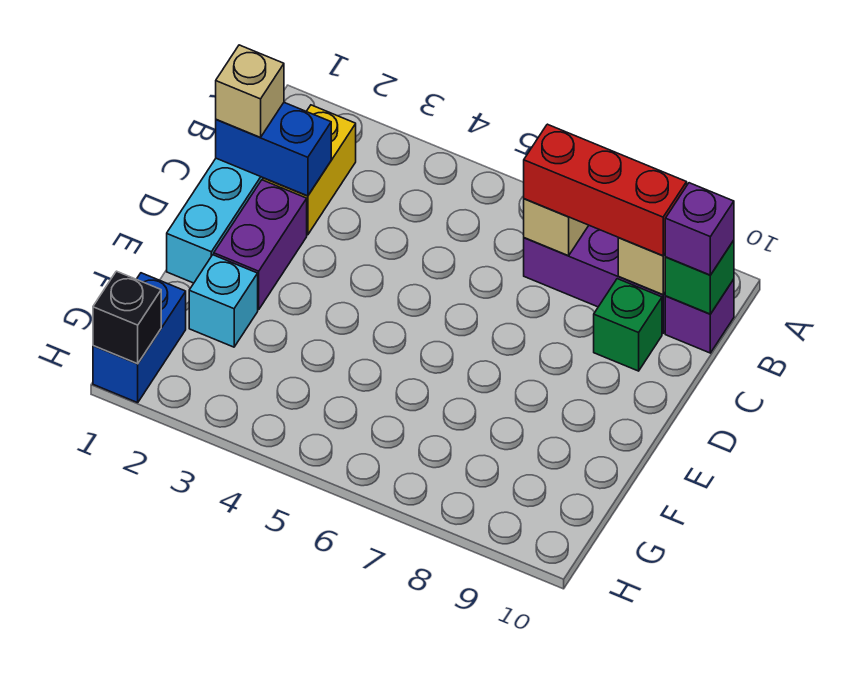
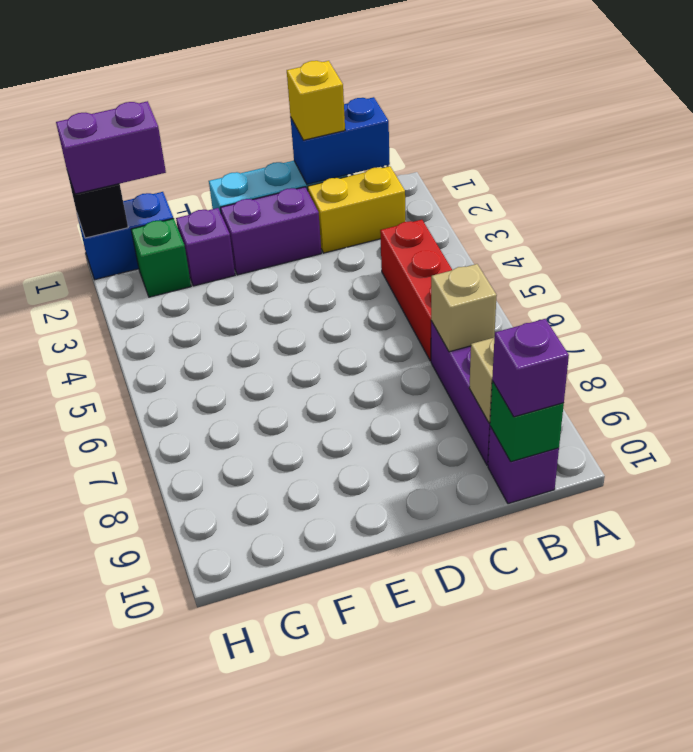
red 1x3 brick [524,124,687,256] -> red 1x3 brick moved to [380,220,452,361]
blue 1x2 brick [216,103,331,196] -> blue 1x2 brick turned to [290,97,390,184]
tan 1x1 brick [216,45,284,137] -> yellow 1x1 brick [287,61,345,140]
green 1x1 brick [594,279,662,371] -> green 1x1 brick moved to [131,219,191,297]
cyan 1x1 brick [189,255,258,347] -> purple 1x1 brick [176,208,235,286]
none -> purple 1x2 brick [56,101,166,194]

